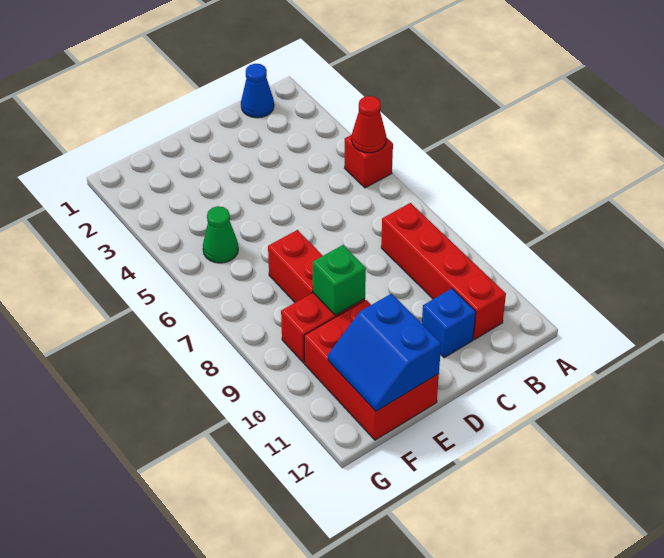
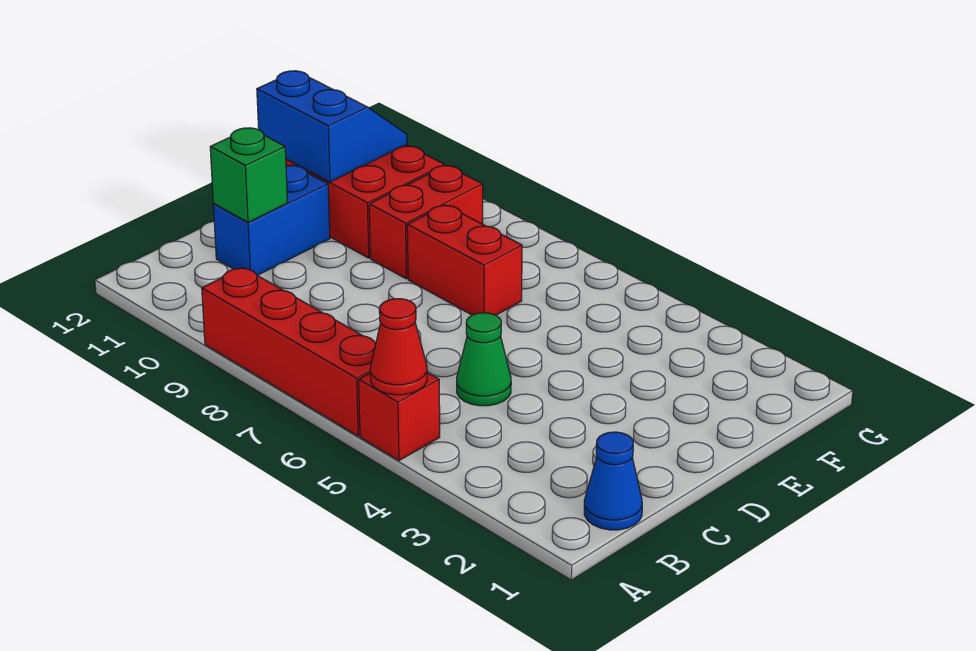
red 1x4 brick [381,203,506,340] -> red 1x4 brick moved to [202,267,376,436]
blue 1x1 brick [422,289,476,358] -> blue 1x2 brick [213,165,330,275]
green 1x1 brick [313,245,366,315] -> green 1x1 brick moved to [210,128,287,222]
green 1x1 cone [203,206,238,263] -> green 1x1 cone moved to [457,313,511,406]

